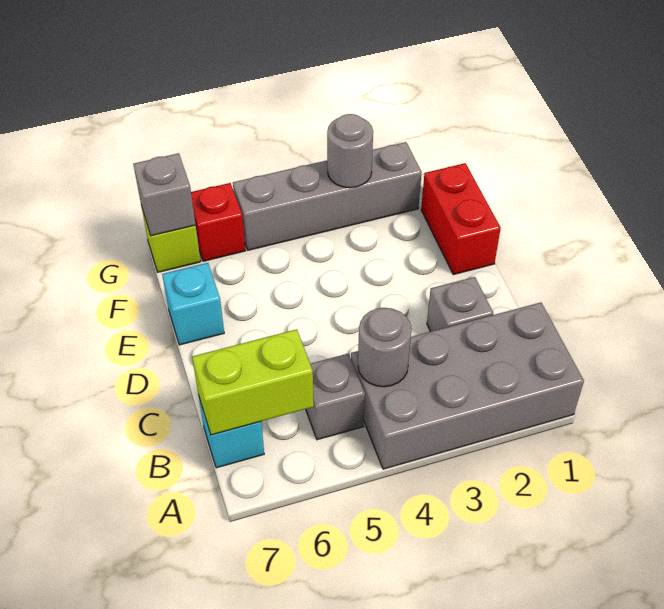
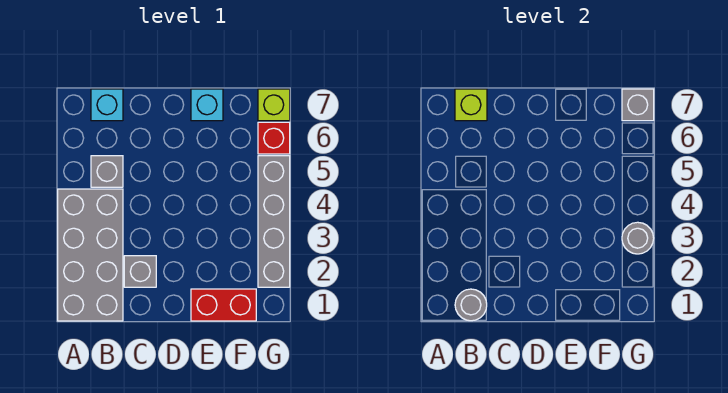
grey 1x1 round brick [358,308,412,387] -> grey 1x1 round brick moved to [455,289,487,321]
lime 1x2 brick [192,329,314,435] -> lime 1x1 brick [455,89,487,121]

